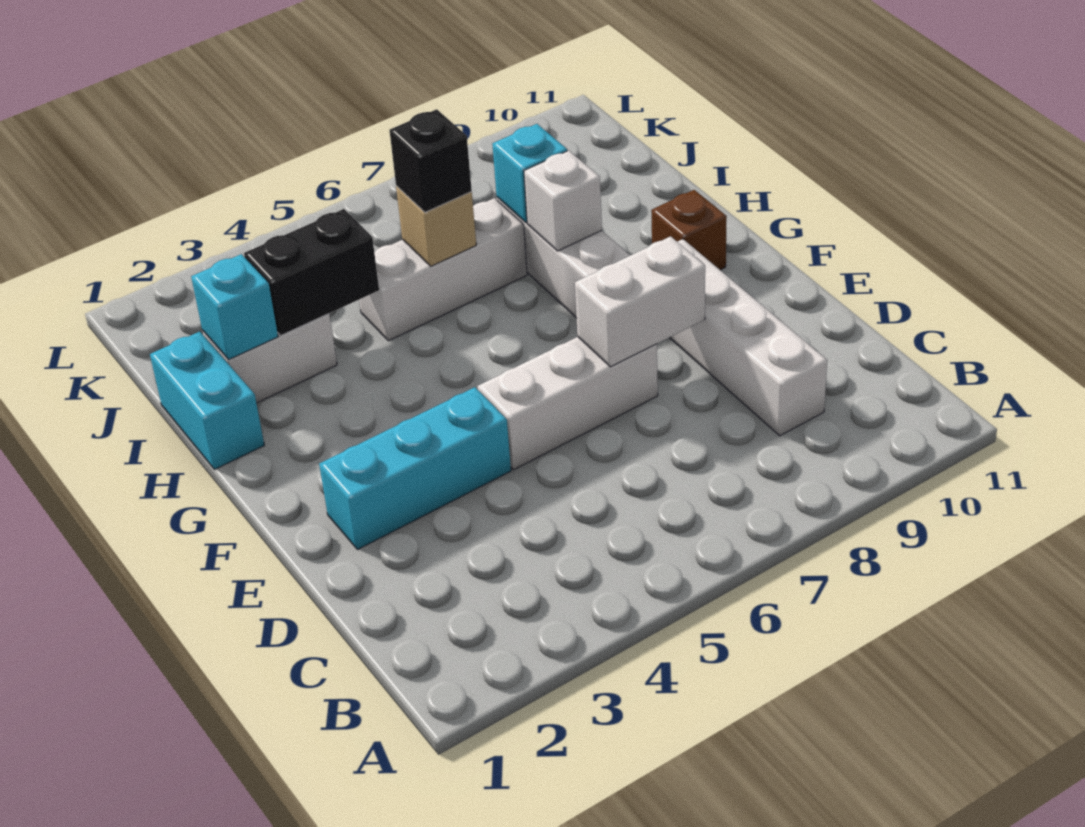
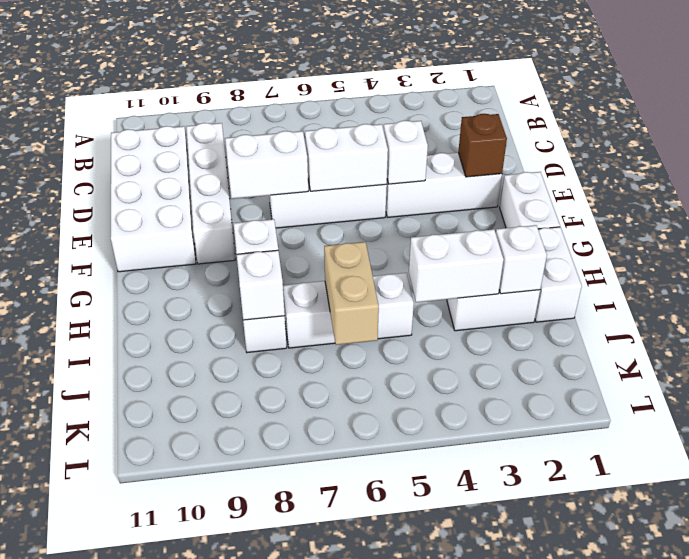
none -> white 2x4 brick [111,126,196,272]
cyan 1x3 brick [319,387,511,550] -> white 1x3 brick [386,153,502,217]
none -> white 1x1 brick [384,120,428,184]
none -> white 1x2 brick [305,124,388,191]
none -> white 1x2 brick [500,172,560,229]
brown 1x1 brick [651,190,727,270] -> brown 1x1 brick moved to [458,114,507,177]
cyan 1x2 brick [150,331,264,469] -> white 1x2 brick [535,227,582,322]
cyan 1x1 brick [191,254,278,360] -> white 1x1 brick [496,225,547,294]
black 1x2 brick [244,209,379,335] -> white 1x2 brick [409,229,504,302]
tan 1x1 brick [396,186,476,266] -> tan 1x2 brick [324,242,379,345]
black 1x1 brick [389,109,472,212] -> none
cyan 1x1 brick [492,124,567,222] -> white 1x1 brick [237,250,285,320]

